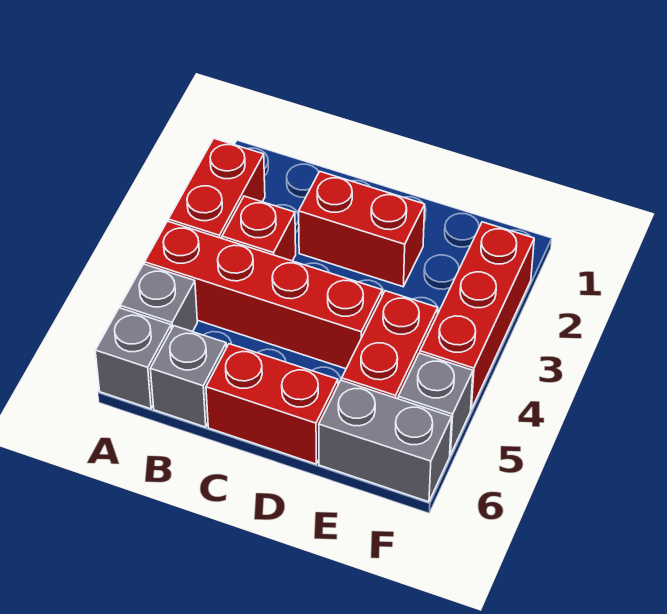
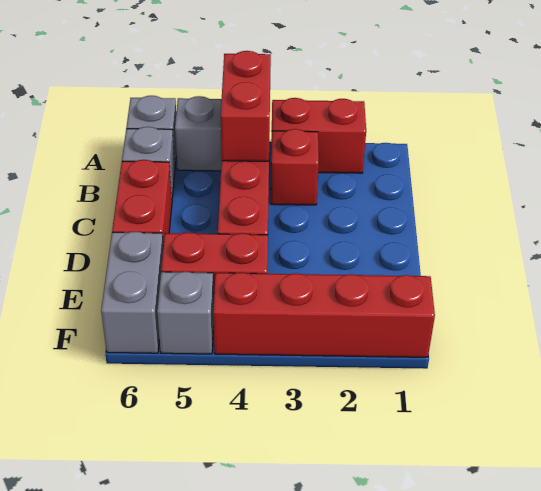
red 1x2 brick [299,172,425,287] -> red 1x2 brick moved to [221,51,271,161]
red 1x3 brick [420,222,534,409] -> red 1x4 brick [213,273,435,357]

